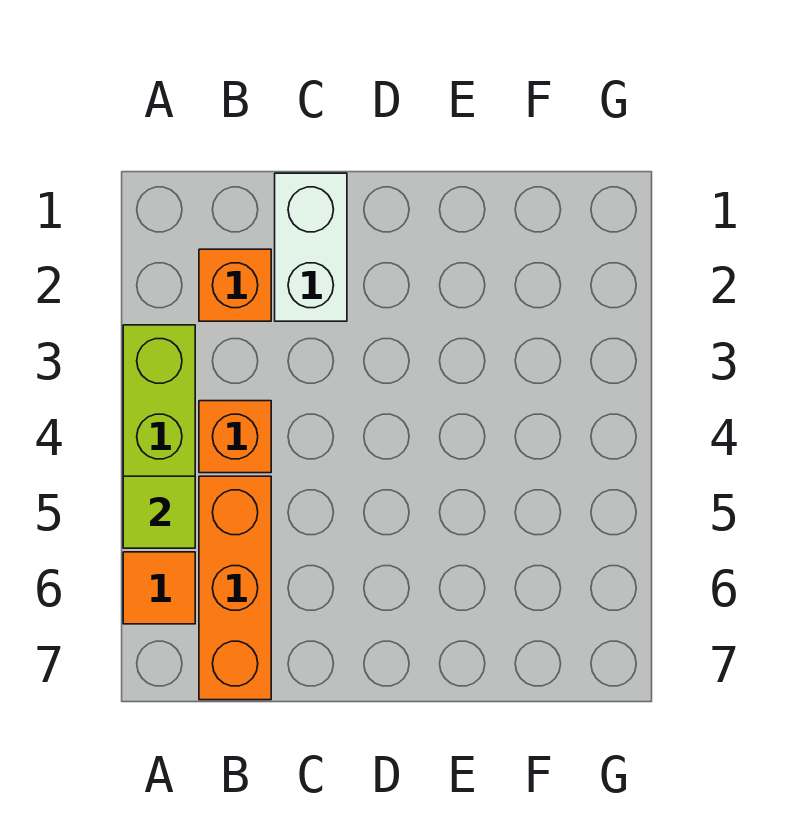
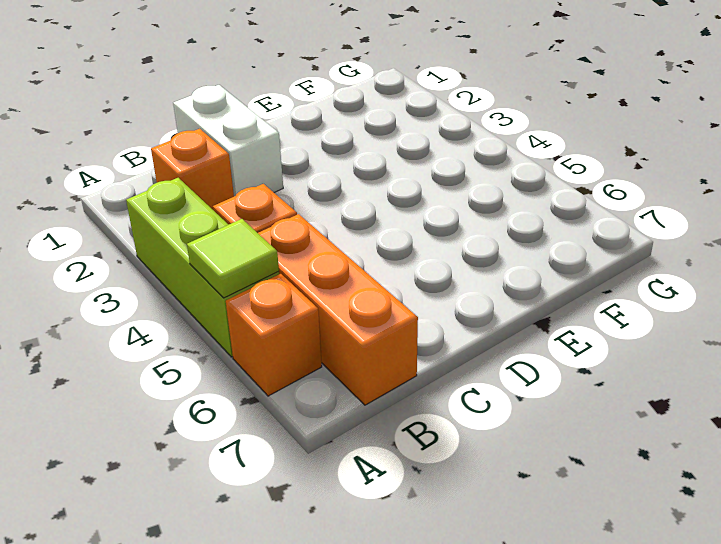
orange 1x1 tile [123,552,195,624] -> orange 1x1 brick [226,274,322,396]

